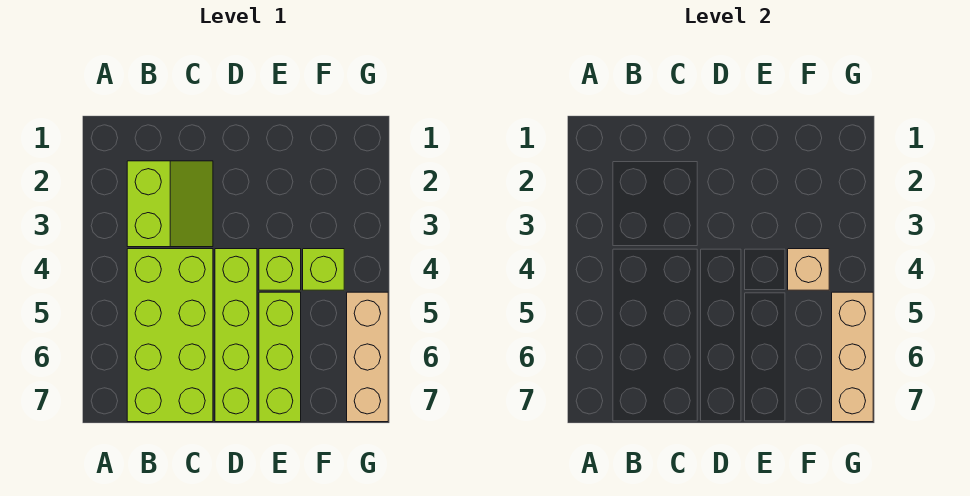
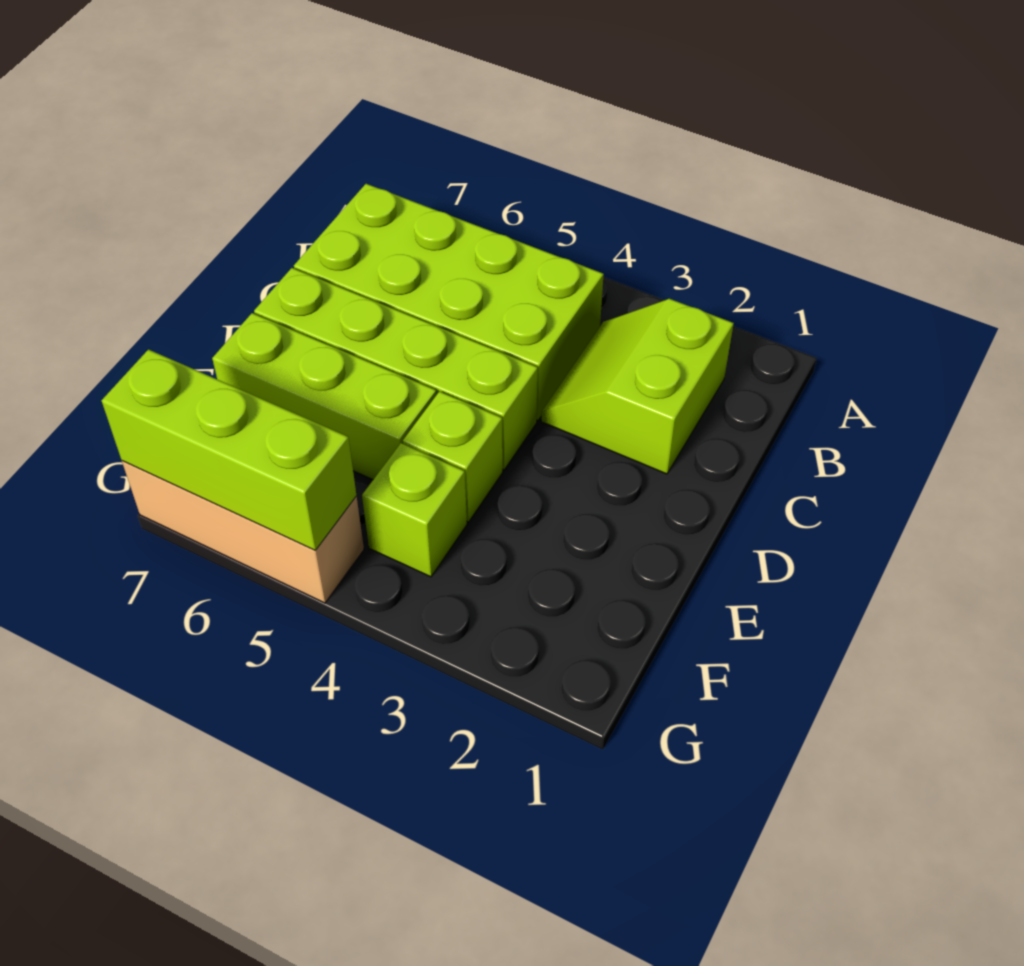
lime 2x2 slope [127,161,213,247] -> lime 2x2 slope turned to [541,299,734,474]
tan 1x1 brick [788,249,829,290] -> none
tan 1x3 brick [832,292,873,422] -> lime 1x3 brick [102,349,356,550]

